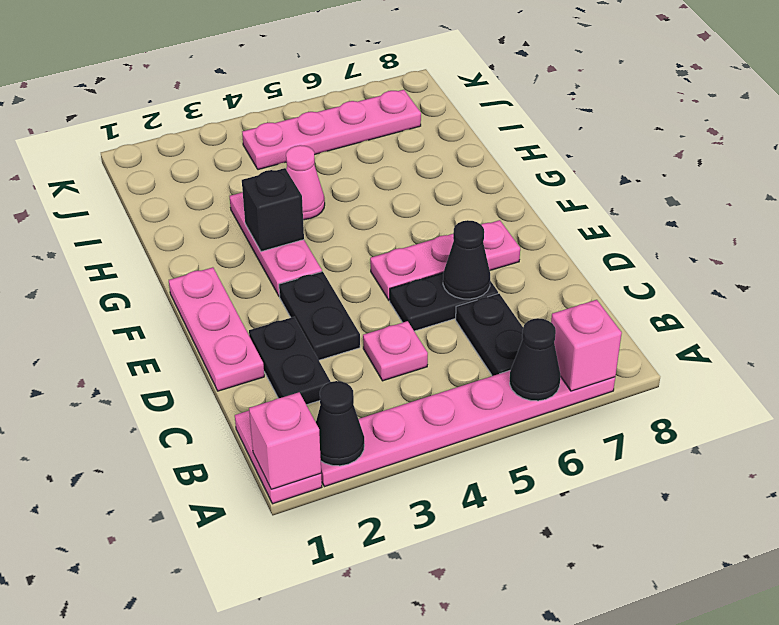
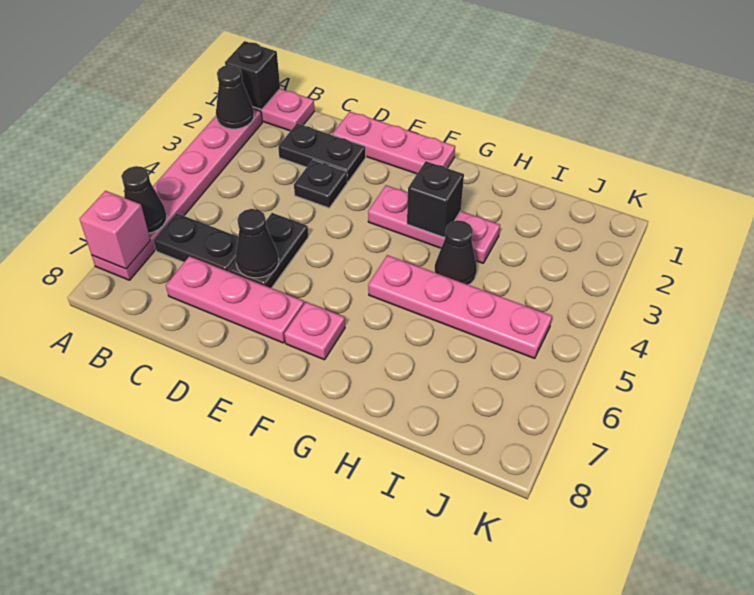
pink 1x1 brick [249,392,321,489] -> black 1x1 brick [225,41,280,110]
pink 1x1 plate [363,321,428,381] -> pink 1x1 plate moved to [284,302,345,360]
black 1x2 plate [279,271,360,360] -> black 1x1 plate [294,160,347,208]
pink 1x3 plate [370,220,520,301] -> pink 1x3 plate turned to [166,256,304,343]
pink 1x1 cone [286,145,325,220] -> black 1x1 cone [435,220,477,285]
pink 1x4 plate [242,90,421,170] -> pink 1x4 plate turned to [368,255,552,358]

